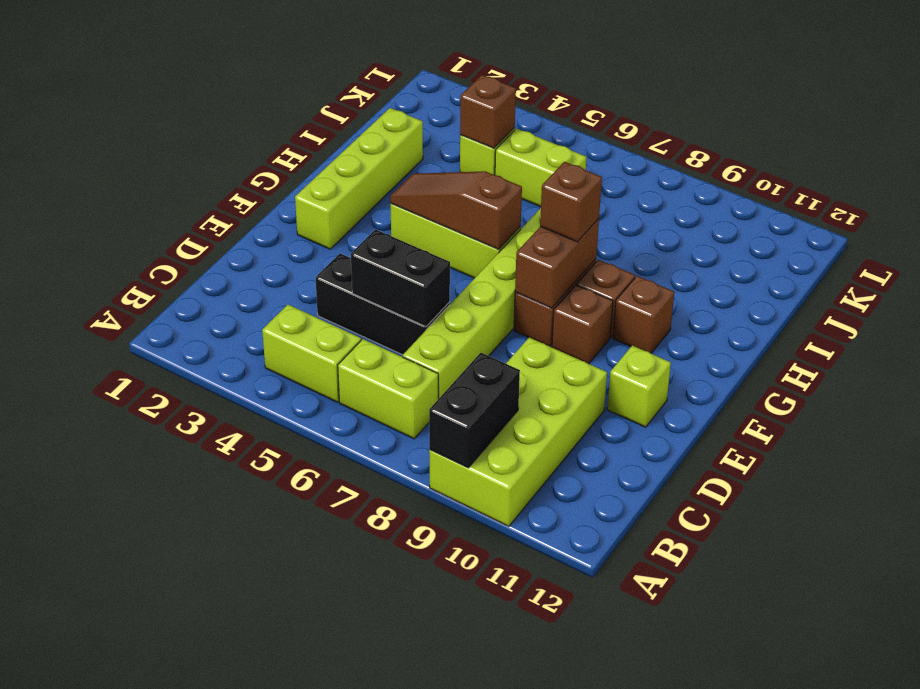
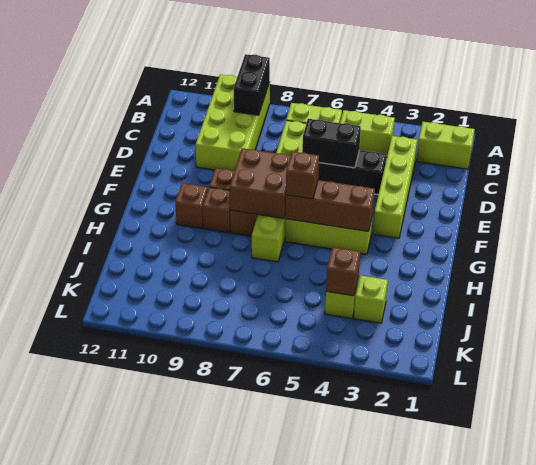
lime 1x1 brick [607,345,671,427] -> lime 1x1 brick moved to [354,275,388,323]
lime 1x4 brick [295,108,423,249] -> lime 1x4 brick moved to [373,136,417,238]
brown 1x2 brick [515,219,599,308] -> brown 2x2 brick [229,148,290,218]
brown 1x3 slope [390,171,522,249] -> brown 1x3 brick [286,180,375,232]
brown 1x1 brick [540,162,602,242] -> brown 1x1 brick moved to [286,151,319,199]
lime 1x2 brick [495,129,586,207] -> lime 1x2 brick moved to [417,122,475,169]

